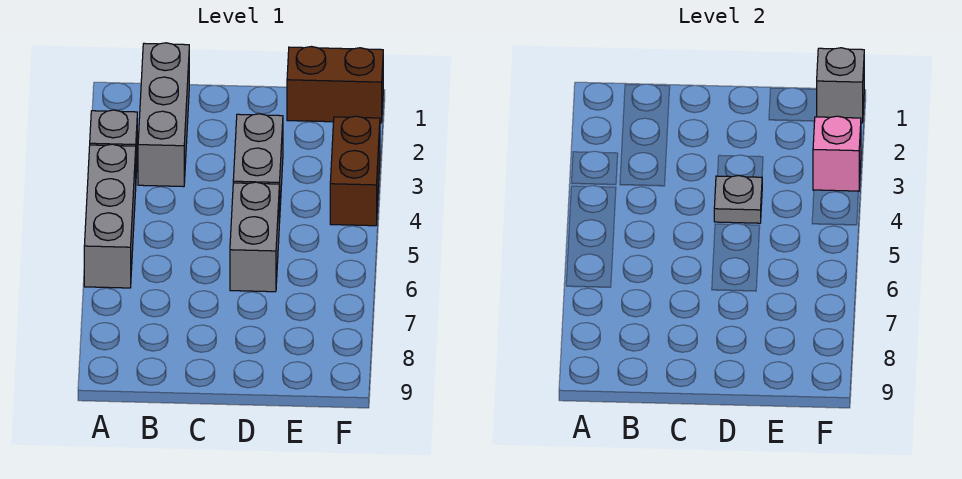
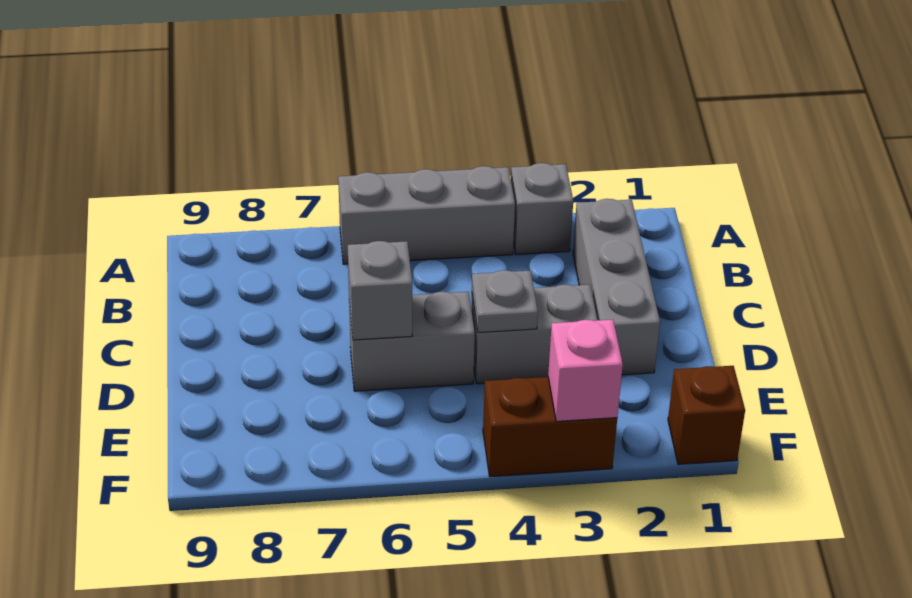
grey 1x3 brick [138,43,189,187] -> grey 1x3 brick turned to [573,199,660,375]
brown 1x2 brick [287,47,383,123] -> brown 1x1 brick [668,366,745,464]
grey 1x1 brick [817,48,864,123] -> grey 1x1 brick moved to [348,241,412,340]

